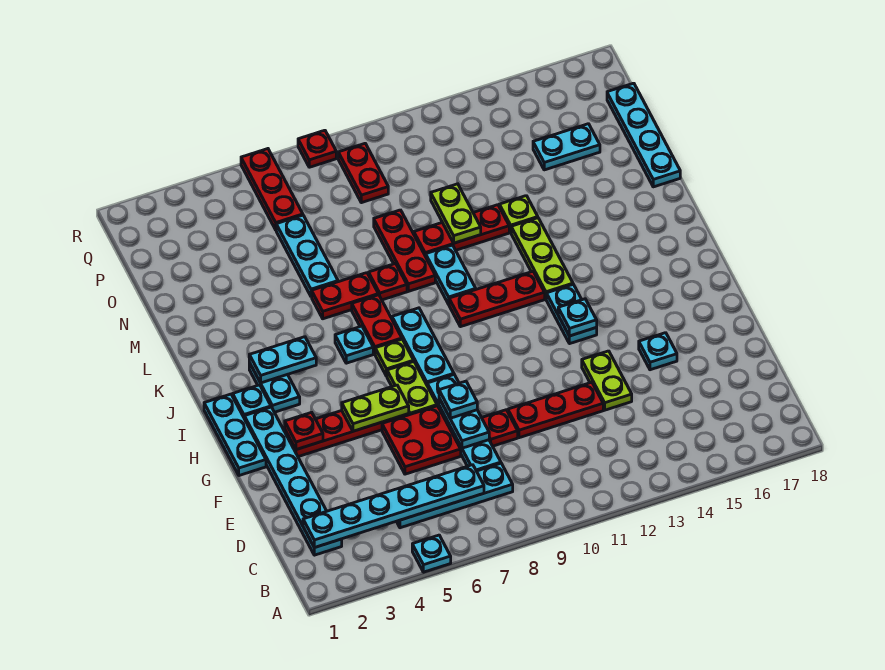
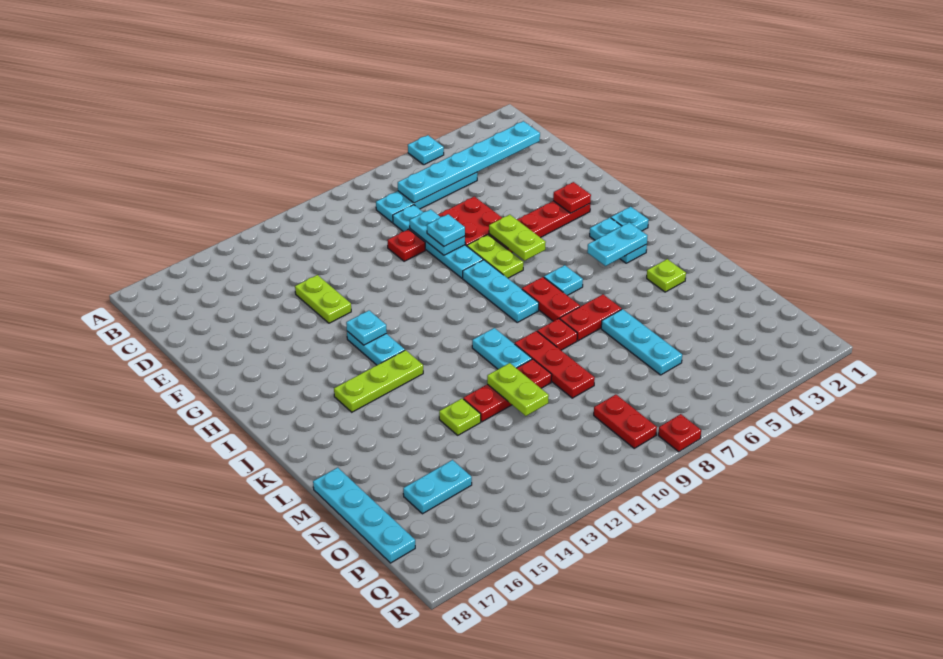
cyan 1x6 plate [244,407,342,555] -> none
red 1x3 plate [508,382,603,438] -> none
cyan 1x1 plate [639,333,677,370] -> none
cyan 1x3 plate [204,394,266,476] -> none
lime 1x2 plate [342,385,409,431] -> lime 1x2 plate turned to [489,215,546,261]
lime 1x1 plate [375,339,414,376] -> lime 1x1 plate moved to [647,259,686,292]
red 1x3 plate [449,271,545,327] -> none
lime 1x3 plate [511,218,573,299] -> lime 1x3 plate turned to [334,350,423,412]
red 1x3 plate [241,149,303,230] -> none

